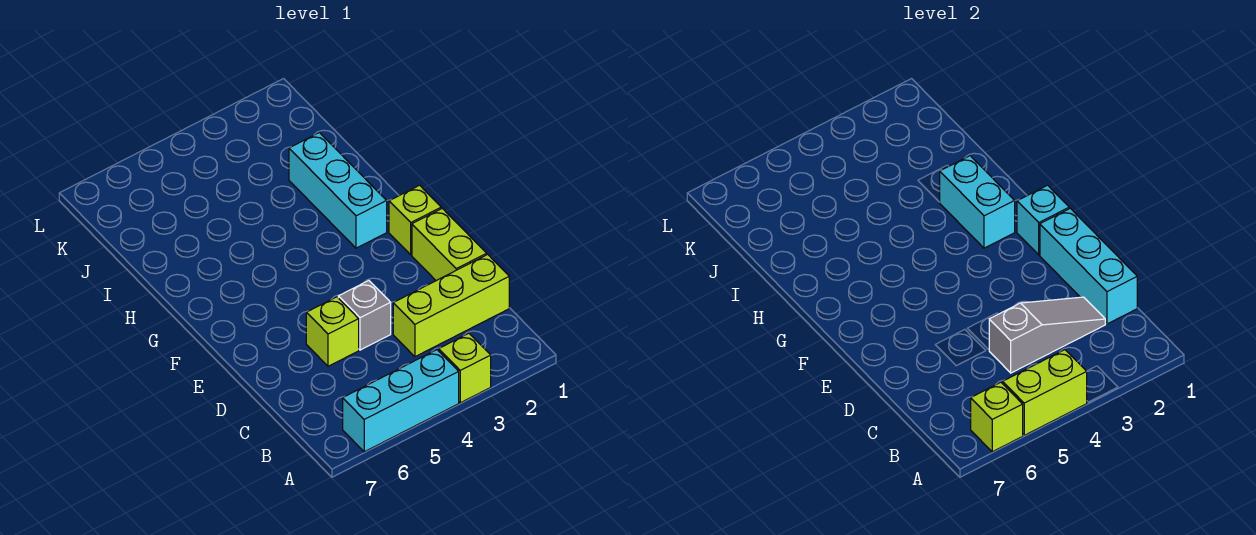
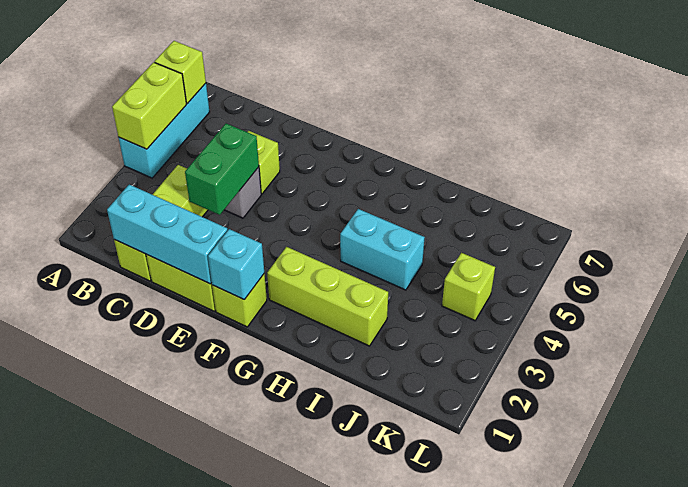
lime 1x1 brick [439,333,491,403] -> lime 1x1 brick moved to [442,253,495,321]
grey 1x3 slope [989,297,1105,373] -> none
none -> green 1x2 brick [185,124,259,215]
cyan 1x3 brick [289,133,387,248] -> lime 1x3 brick [267,247,388,346]
cyan 1x2 brick [940,156,1015,248] -> cyan 1x2 brick moved to [340,209,425,290]

